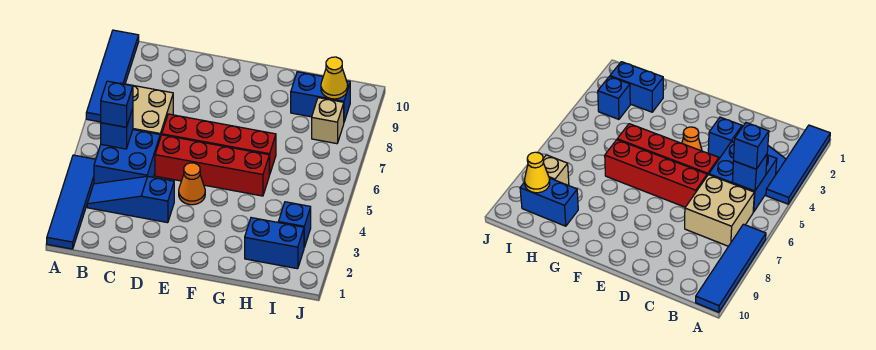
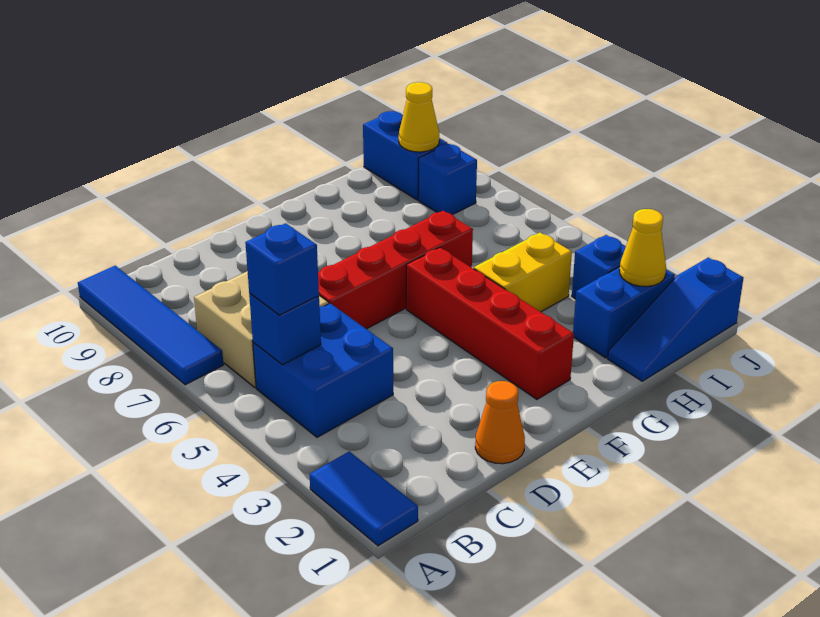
blue 1x4 tile [47,155,96,249] -> blue 1x2 tile [310,451,418,546]
blue 1x3 slope [87,176,174,223] -> blue 1x3 slope moved to [608,258,743,381]
red 1x4 brick [155,135,269,196] -> red 1x4 brick turned to [406,248,574,399]
orange 1x1 cone [179,163,205,205] -> orange 1x1 cone moved to [475,381,525,464]
none -> yellow 1x2 brick [474,233,572,312]
blue 1x2 brick [291,72,350,122] -> blue 1x2 brick turned to [363,111,448,200]
none -> yellow 1x1 cone [620,209,666,286]
tan 1x1 brick [312,98,344,144] -> blue 1x1 brick [418,144,477,215]

